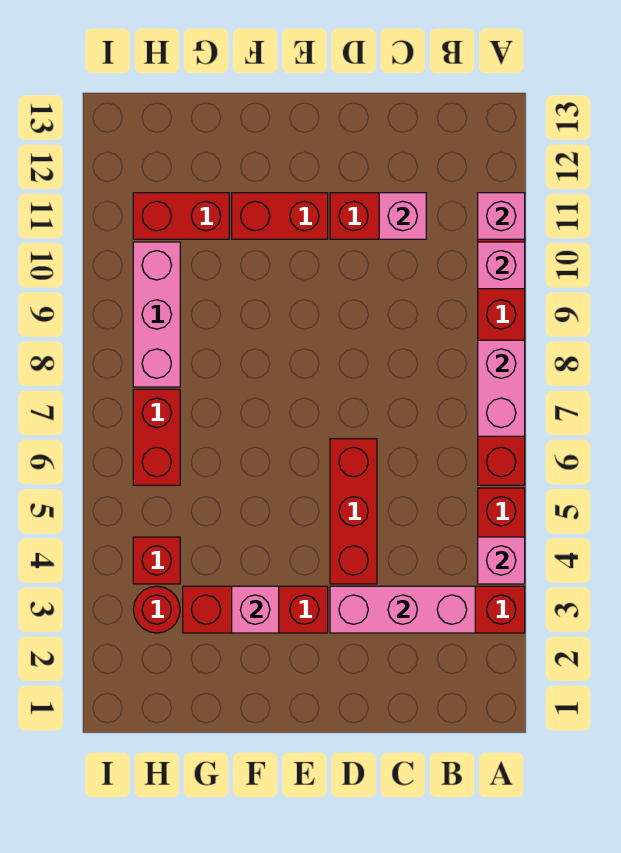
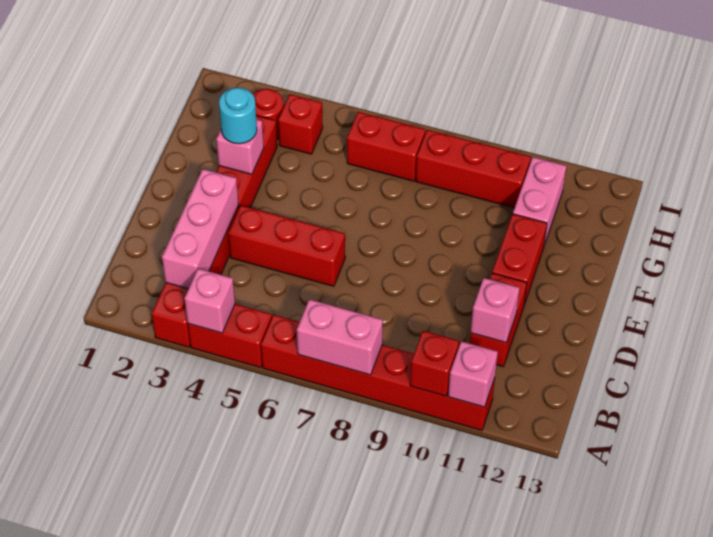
pink 1x1 brick [478,242,525,289] -> red 1x1 brick [410,331,459,396]
none -> cyan 1x1 round brick [219,88,257,144]
red 1x2 brick [133,193,229,239] -> pink 1x2 brick [513,157,566,245]
pink 1x3 brick [133,242,180,387] -> red 1x3 brick [416,130,531,208]

